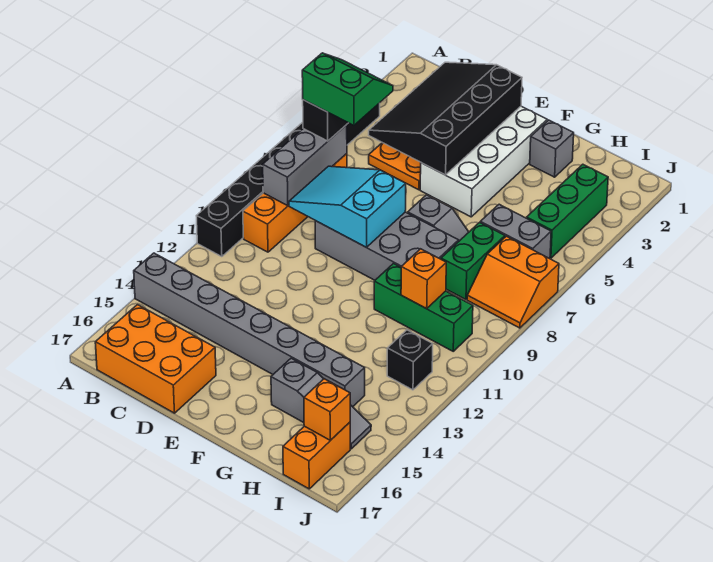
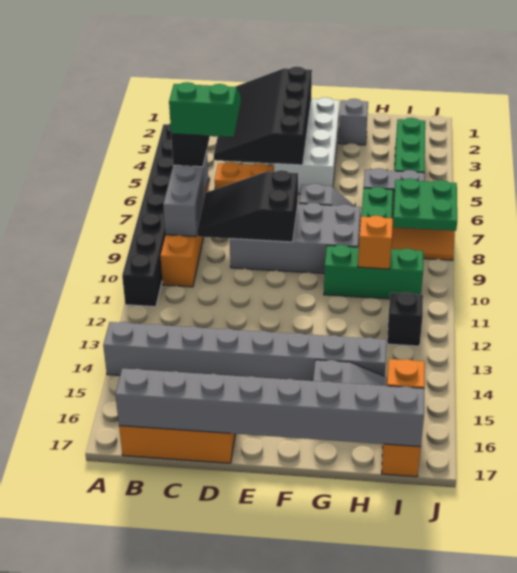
none -> grey 1x8 brick [115,368,424,447]
cyan 2x3 slope [289,166,406,247] -> black 2x3 slope [197,170,298,242]
none -> green 2x2 plate [393,178,457,231]

